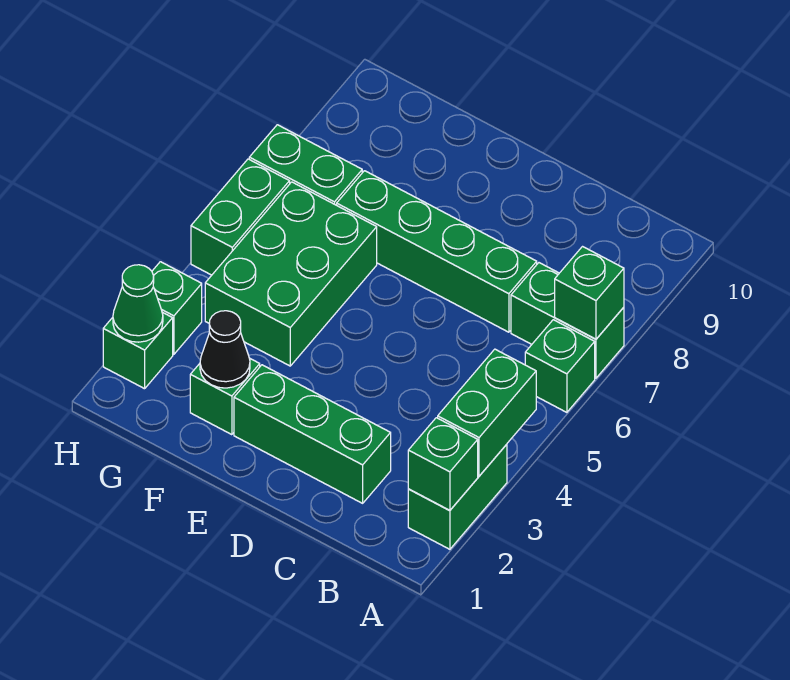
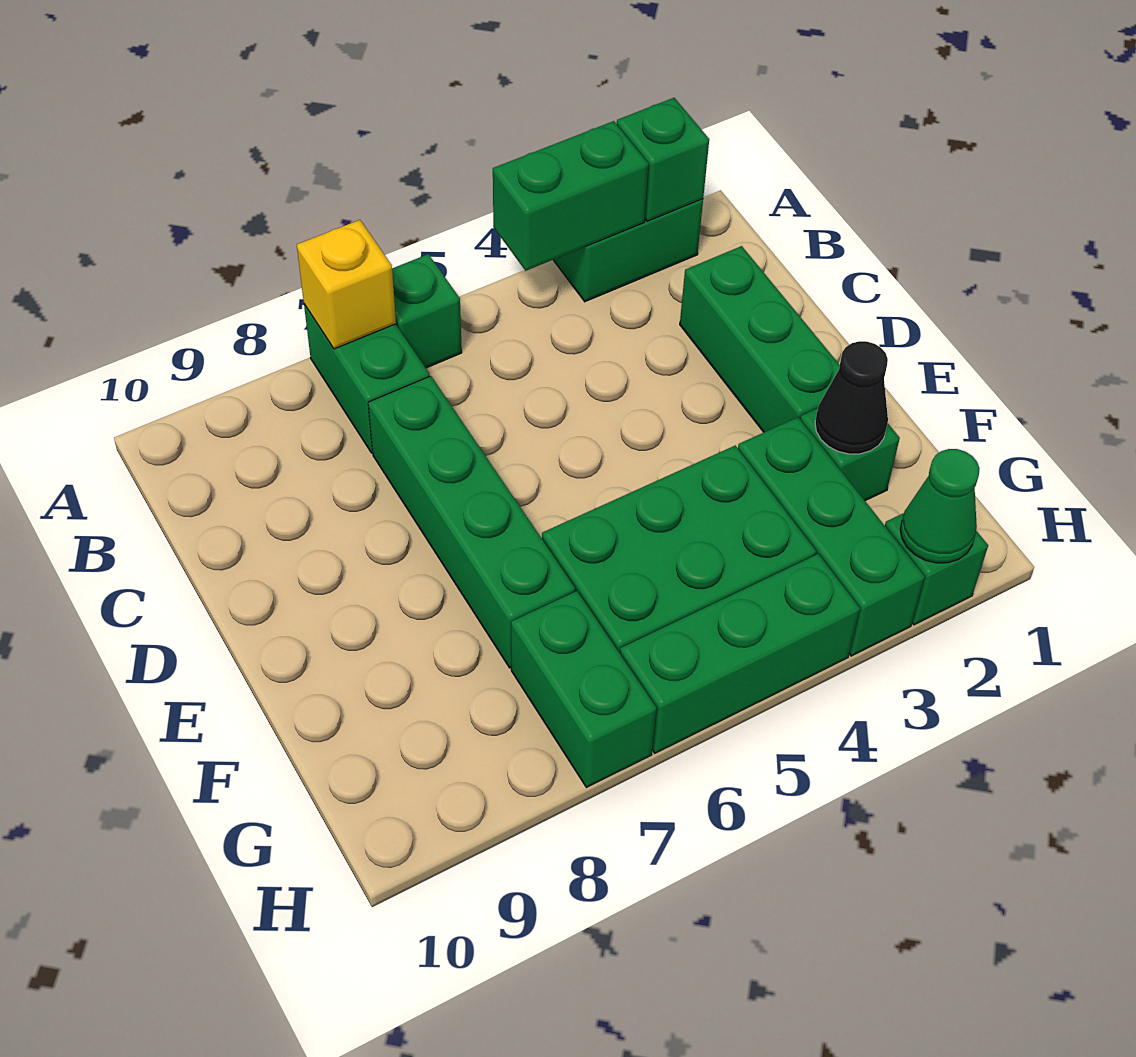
green 1x1 brick [555,247,624,339] -> yellow 1x1 brick [297,220,396,349]
green 1x1 brick [152,262,202,354] -> green 1x3 brick [738,417,925,656]
green 1x2 brick [191,159,290,275] -> green 1x3 brick [620,554,860,753]

